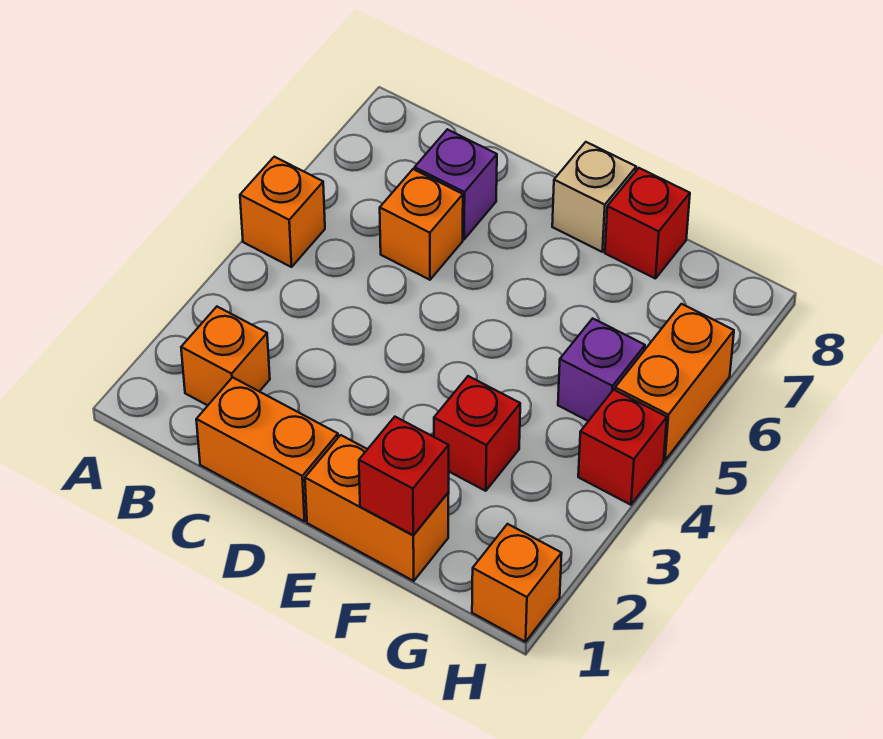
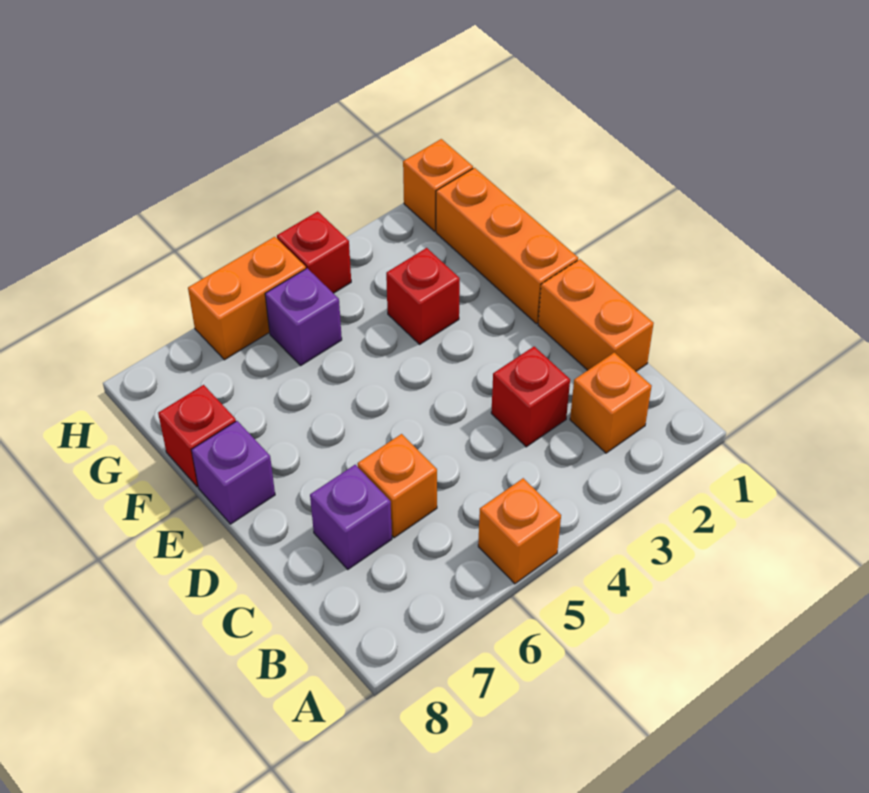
orange 1x2 brick [305,435,449,581] -> orange 1x3 brick [436,168,578,324]
tan 1x1 brick [552,142,636,252] -> purple 1x1 brick [192,421,275,524]
red 1x1 brick [359,417,449,535] -> red 1x1 brick moved to [491,347,570,447]

